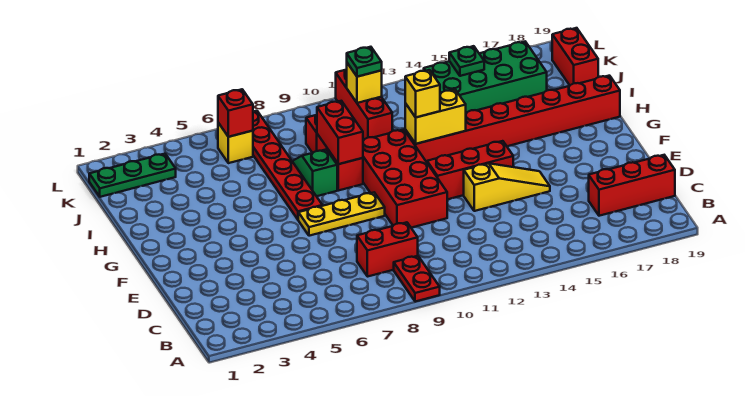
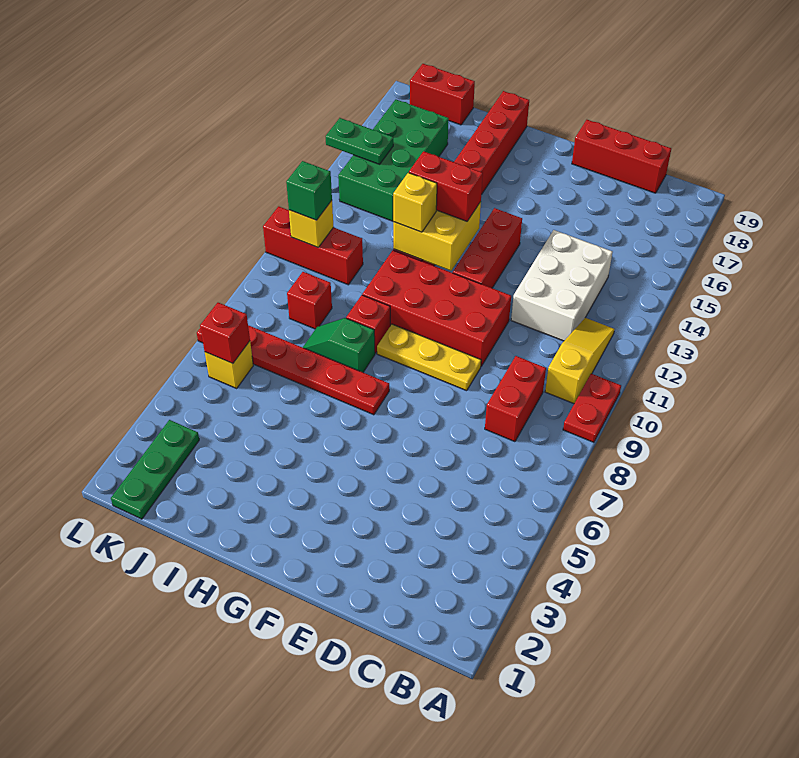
red 1x2 plate [394,256,440,302] -> red 1x2 plate turned to [563,374,621,442]
none -> white 2x3 brick [511,230,613,341]
red 1x3 brick [589,155,675,216] -> red 1x3 brick turned to [572,120,671,193]
yellow 1x3 slope [464,163,550,211] -> yellow 1x3 slope moved to [545,318,614,404]
yellow 1x3 plate [298,193,385,236] -> yellow 1x3 plate turned to [377,324,481,391]
red 1x2 brick [317,101,363,164] -> red 1x2 brick moved to [409,151,483,221]
yellow 1x2 brick [405,90,466,144] -> yellow 2x2 brick [393,202,481,271]
green 1x1 plate [347,47,382,77] -> green 1x1 brick [286,161,332,220]
green 1x1 plate [449,46,484,76] -> green 1x2 plate [326,118,393,164]

